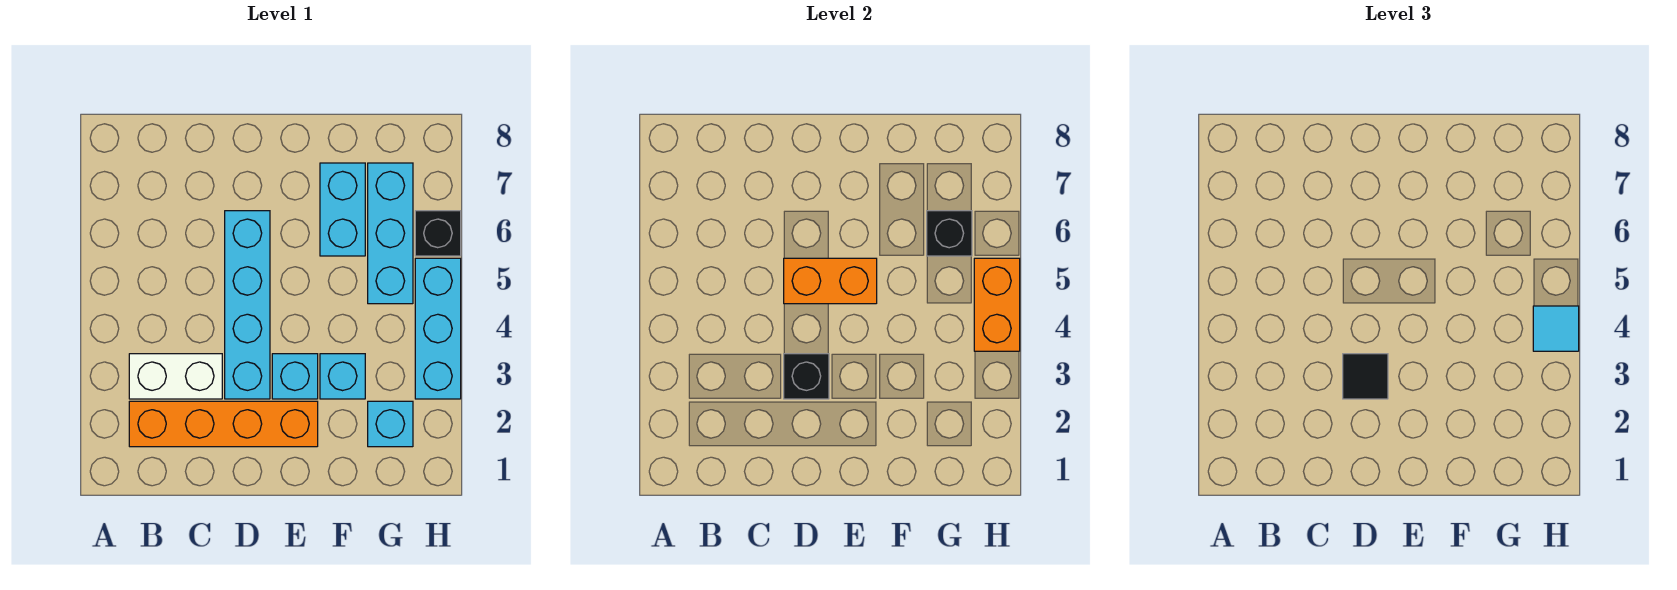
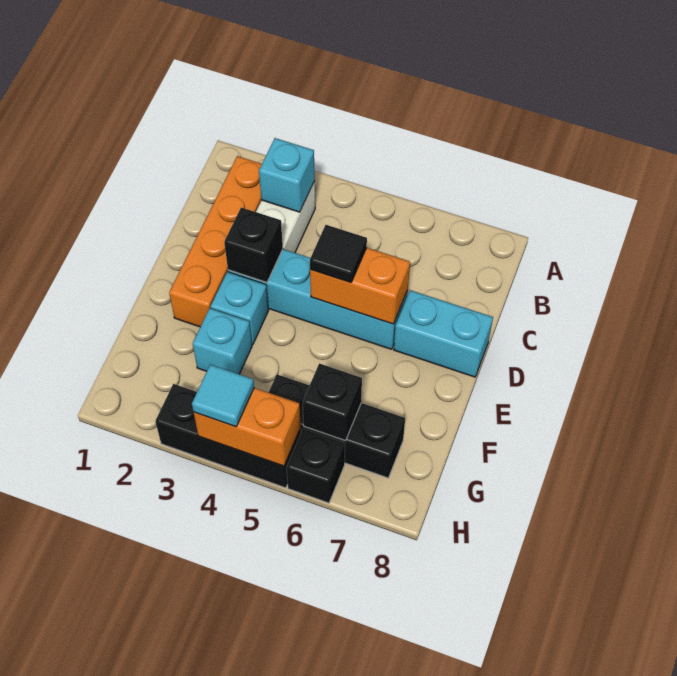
black 1x1 tile [1343,354,1388,399] -> black 1x1 tile moved to [310,225,367,283]
orange 1x2 brick [784,258,877,304] -> orange 1x2 brick turned to [310,248,410,324]
cyan 1x2 brick [320,163,365,256] -> cyan 1x2 brick moved to [394,290,493,377]
cyan 1x1 brick [368,401,413,447] -> cyan 1x1 brick moved to [259,138,315,212]
cyan 1x3 brick [368,163,413,304] -> black 1x3 brick [269,374,405,478]
cyan 1x3 brick [415,258,461,399] -> black 1x3 brick [155,384,301,488]

